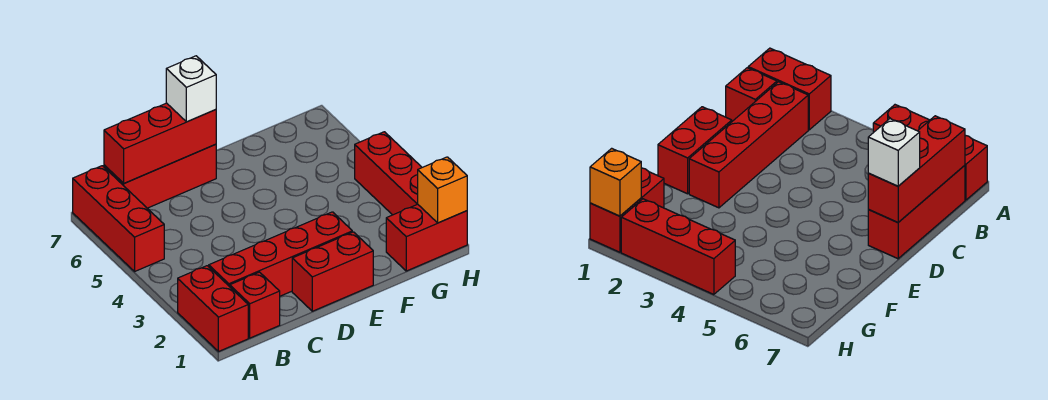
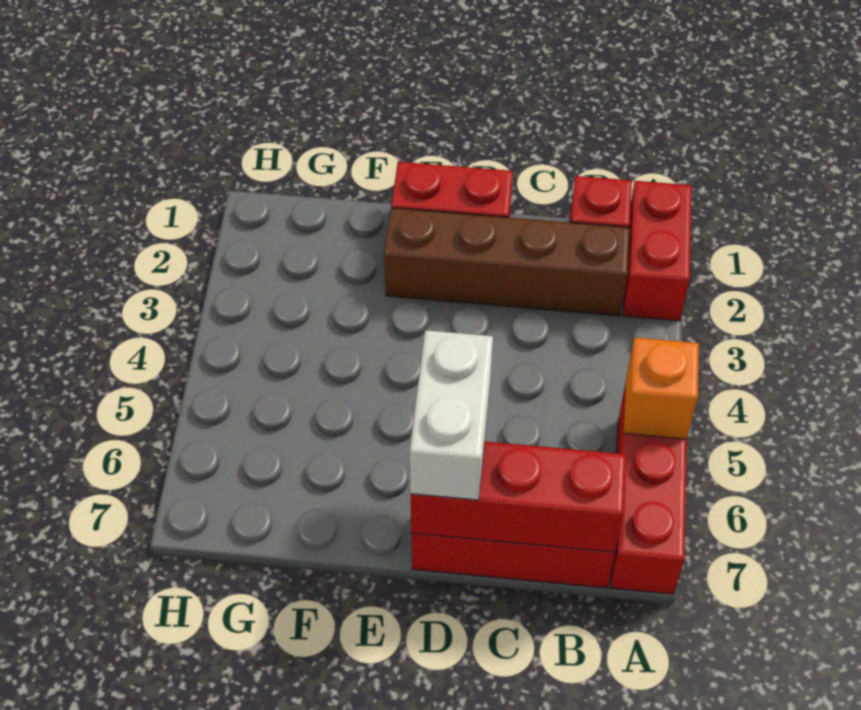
red 1x4 brick [209,212,352,296] -> brown 1x4 brick [384,208,630,316]
white 1x1 brick [166,56,216,122] -> white 1x2 brick [410,330,493,500]
red 1x2 brick [386,204,467,271] -> none
orange 1x1 brick [418,157,467,223] -> orange 1x1 brick moved to [624,338,699,439]
red 1x3 brick [355,132,422,215] -> none

